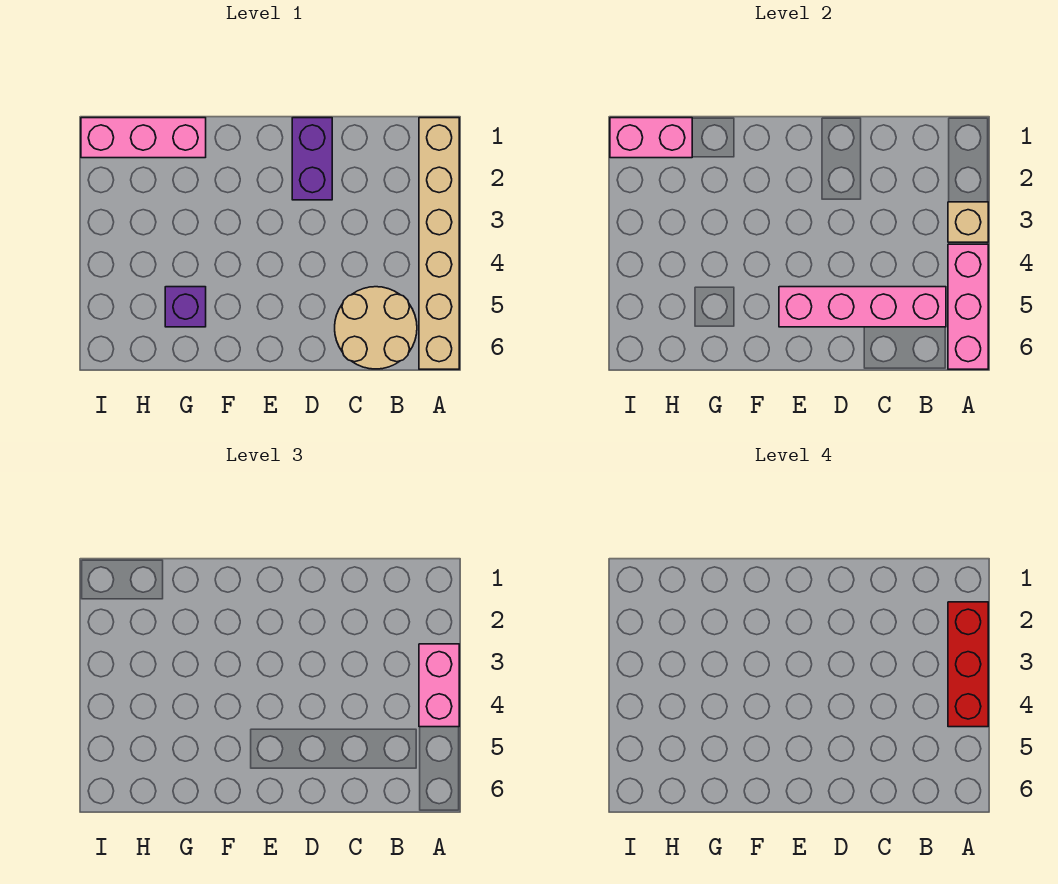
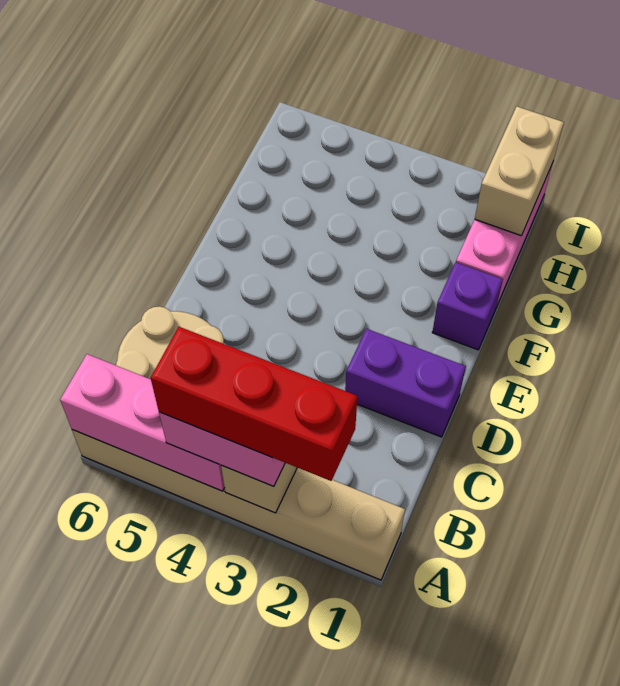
pink 1x4 brick [779,287,946,327] -> none
purple 1x1 brick [165,287,206,327] -> purple 1x1 brick moved to [432,262,503,350]
pink 1x2 brick [610,118,692,158] -> tan 1x2 brick [475,107,564,236]

